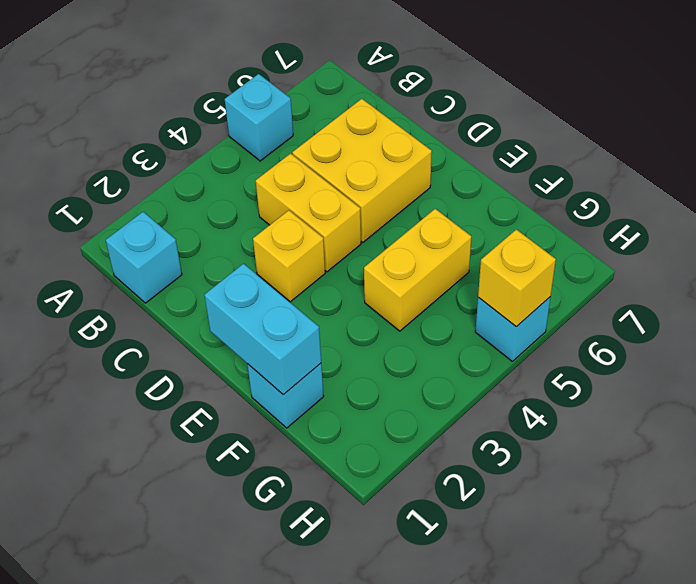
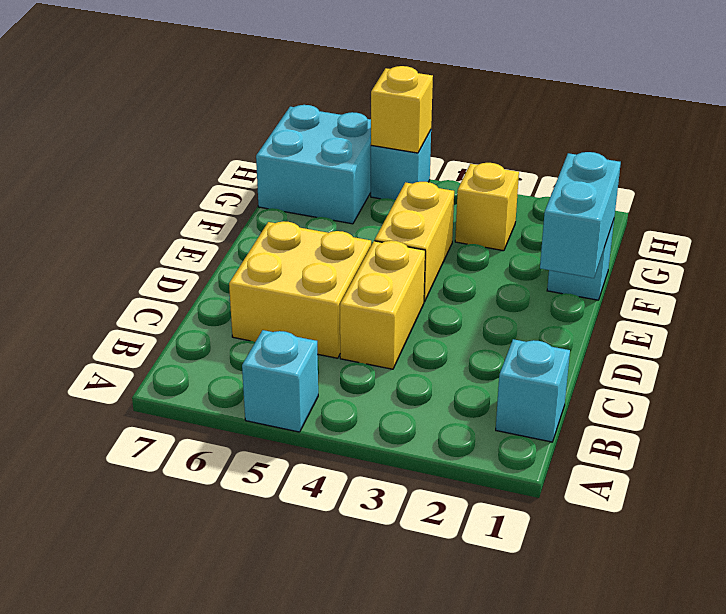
yellow 1x1 brick [253,210,325,302] -> yellow 1x1 brick moved to [455,163,519,251]
yellow 1x2 brick [364,209,471,331] -> yellow 1x2 brick turned to [375,182,454,302]
none -> cyan 2x2 brick [256,105,371,224]

